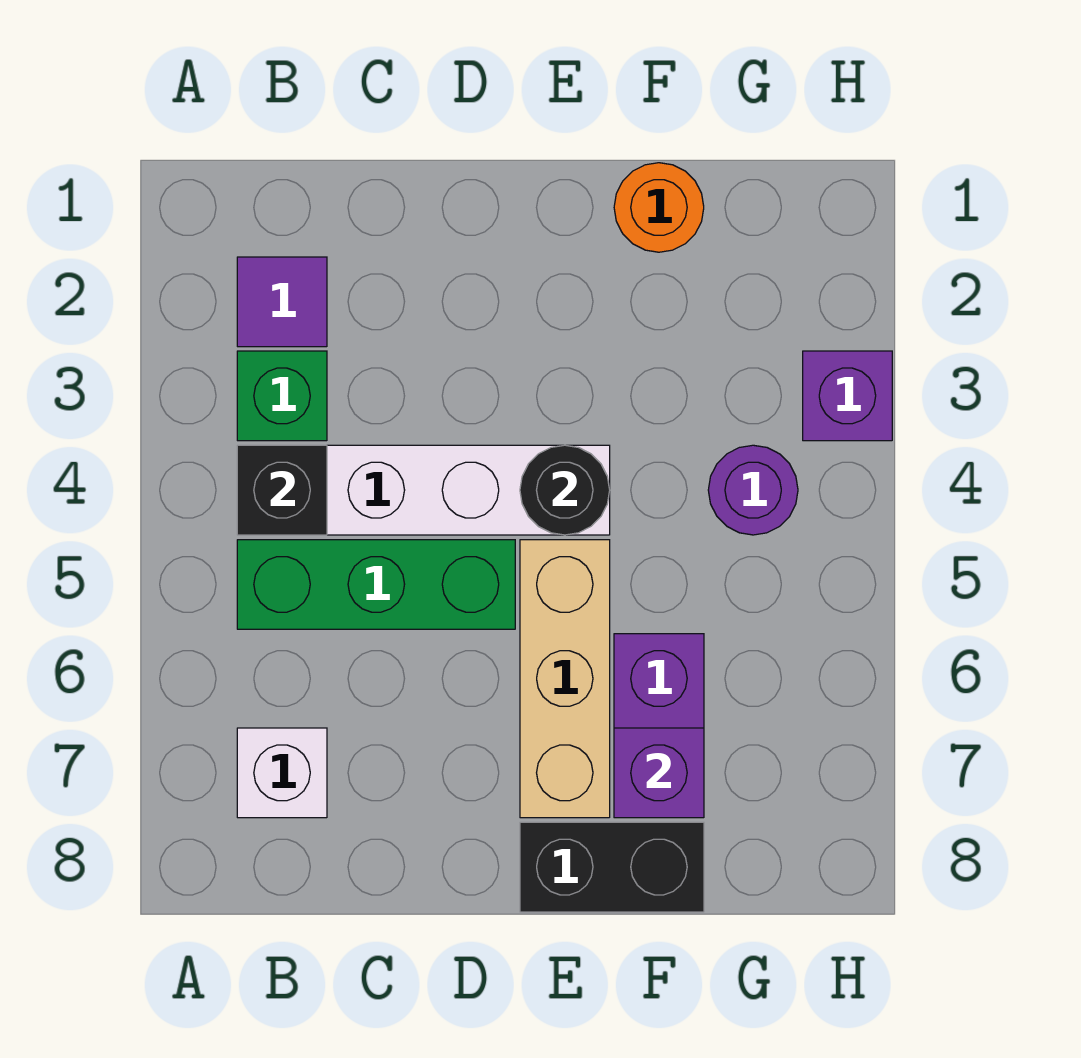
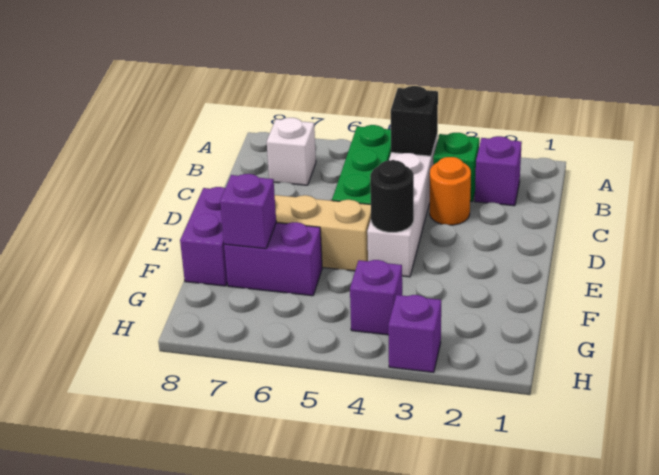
purple 1x1 tile [237,257,327,347] -> purple 1x1 brick [475,136,522,206]
black 1x2 brick [520,822,704,912] -> purple 1x2 brick [180,187,227,286]
orange 1x1 round brick [614,163,704,252] -> orange 1x1 round brick moved to [430,157,471,225]
purple 1x1 round brick [708,445,798,535] -> purple 1x1 brick [350,260,402,335]

